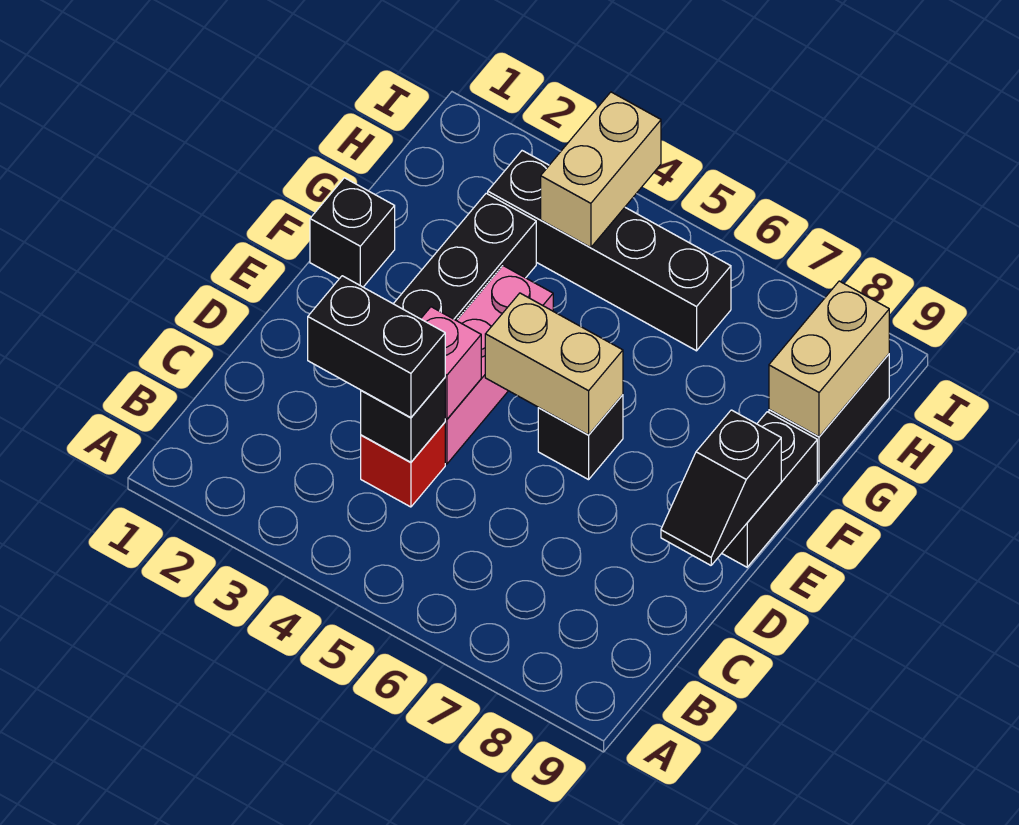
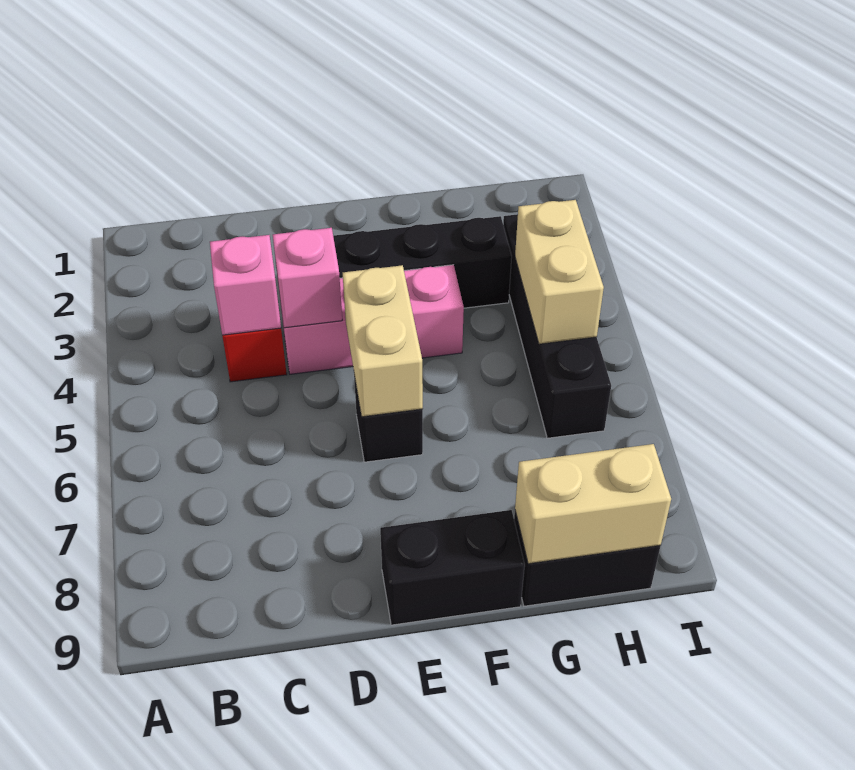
black 1x2 brick [308,276,445,418] -> none
black 1x1 brick [361,378,445,462] -> pink 1x1 brick [210,235,281,335]
black 1x2 slope [661,410,781,565] -> none
black 1x1 brick [310,178,395,287] -> none
tan 1x2 brick [541,92,661,248] -> tan 1x2 brick turned to [515,200,604,344]

